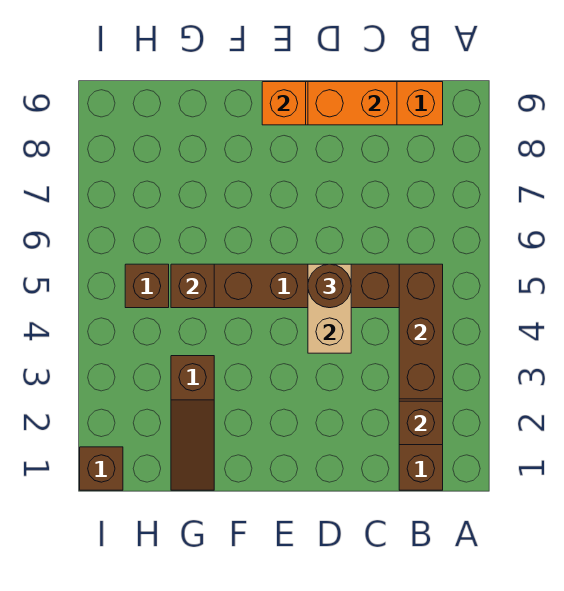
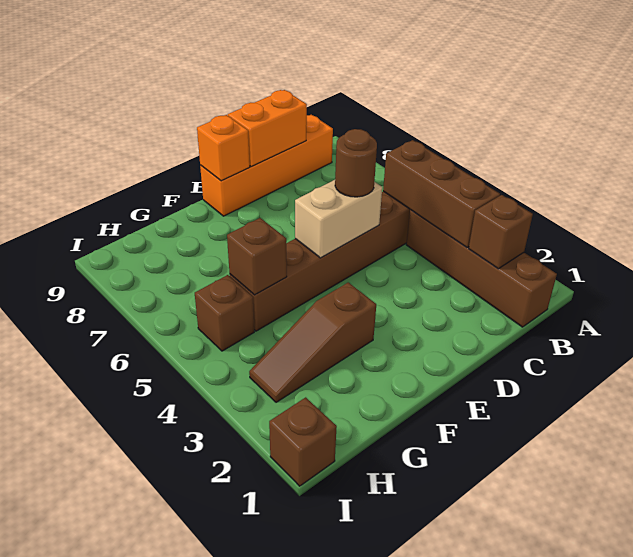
tan 1x2 brick [308,264,351,353] -> tan 1x2 brick turned to [295,180,382,258]
brown 1x3 slope [171,356,214,490] -> brown 1x3 slope turned to [249,282,376,402]

